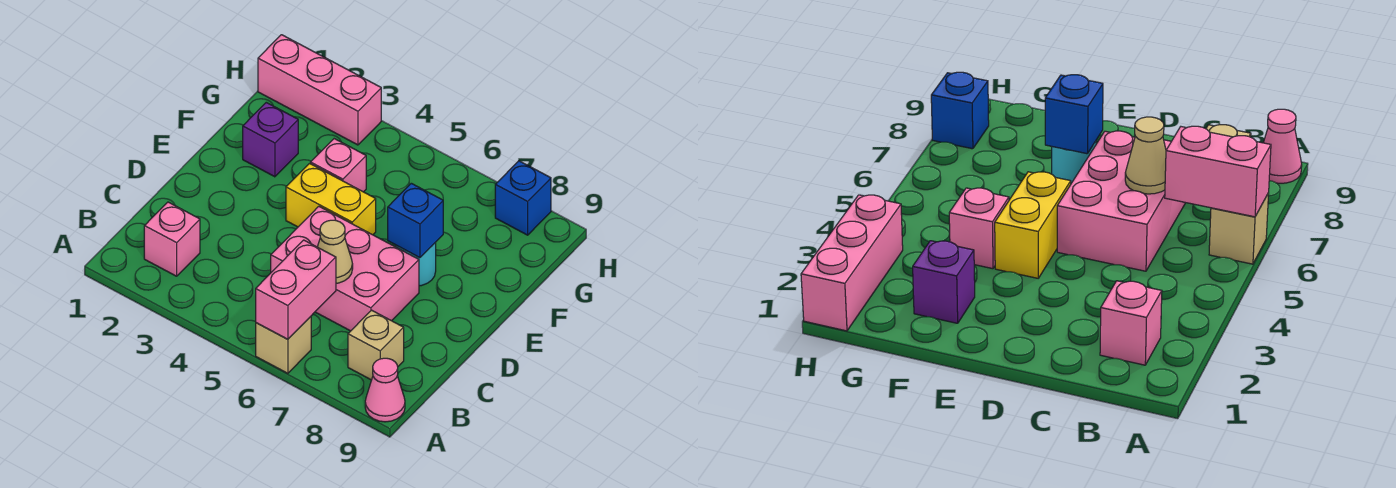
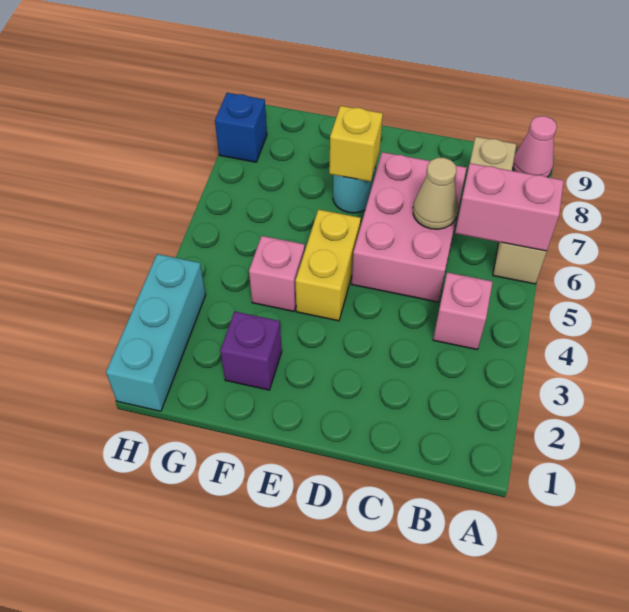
pink 1x1 brick [144,202,200,276] -> pink 1x1 brick moved to [433,272,493,349]
blue 1x1 brick [388,183,443,258] -> yellow 1x1 brick [329,106,383,182]
pink 1x3 brick [258,35,381,145] -> cyan 1x3 brick [106,254,206,411]

